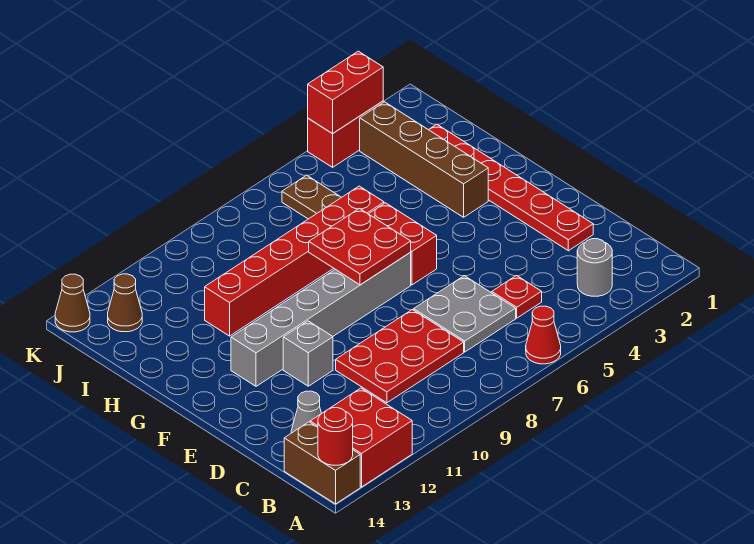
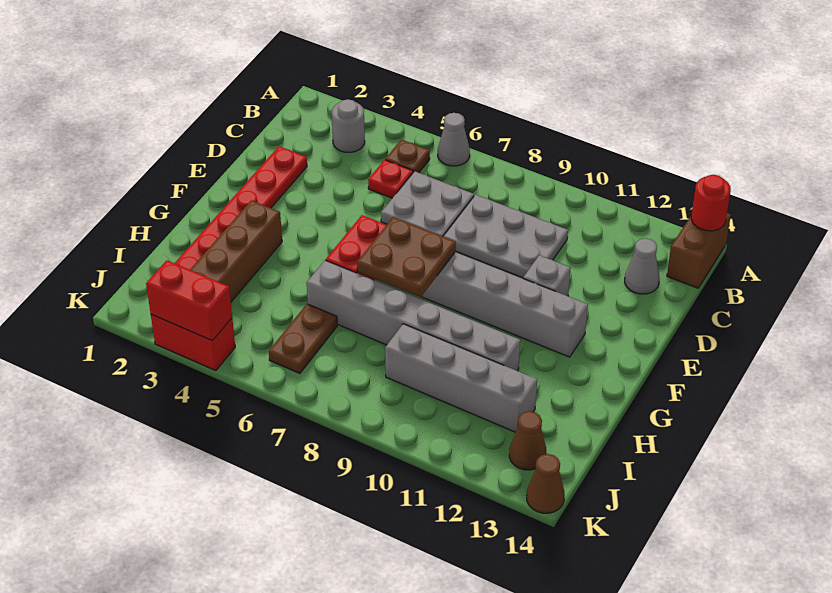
red 1x1 cone [526,306,561,364] -> grey 1x1 cone [438,113,470,166]
red 2x2 brick [310,388,412,487] -> none
none -> brown 1x1 plate [385,140,430,173]
red 2x3 plate [336,310,464,403] -> grey 2x3 plate [443,195,568,278]
red 2x2 plate [309,209,411,285] -> brown 2x2 plate [357,217,456,297]
red 1x6 brick [205,186,384,336] -> grey 1x6 brick [307,260,520,371]
none -> grey 1x4 brick [385,324,537,432]

